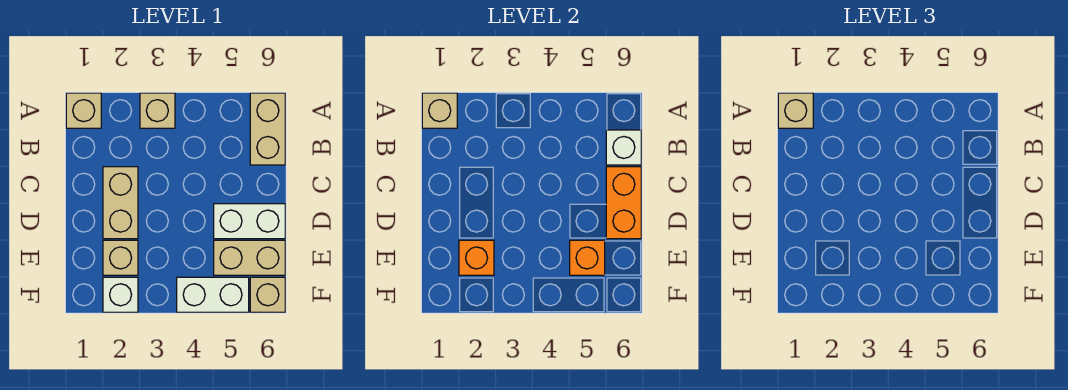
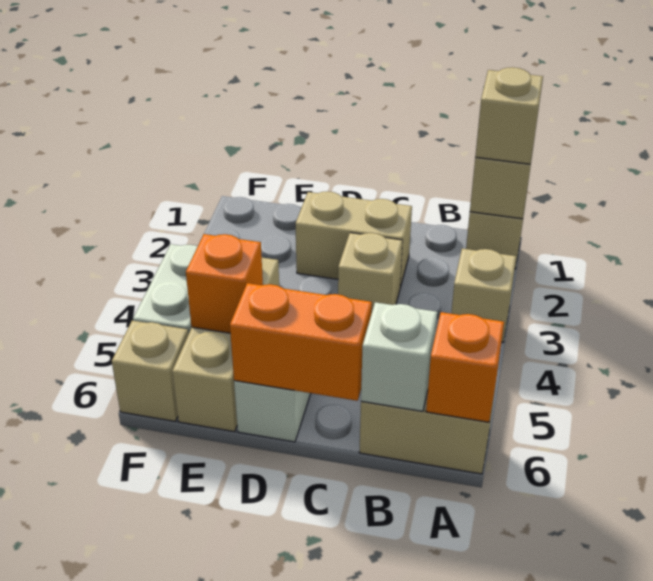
tan 1x1 brick [103,240,138,275] -> tan 1x1 brick moved to [338,233,403,314]
orange 1x1 brick [459,240,494,275] -> orange 1x1 brick moved to [426,312,504,422]
tan 1x2 brick [214,240,285,275] -> tan 1x3 brick [172,258,279,432]
white 1x1 brick [103,277,138,312] -> none

